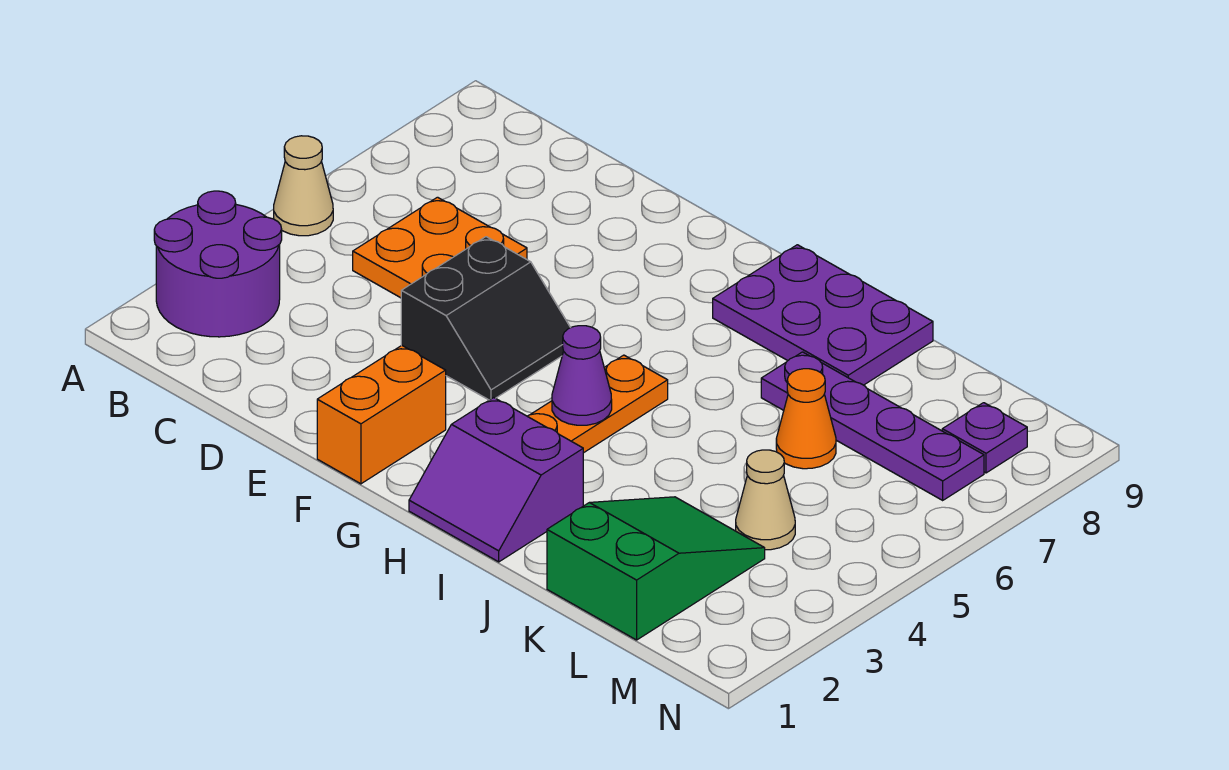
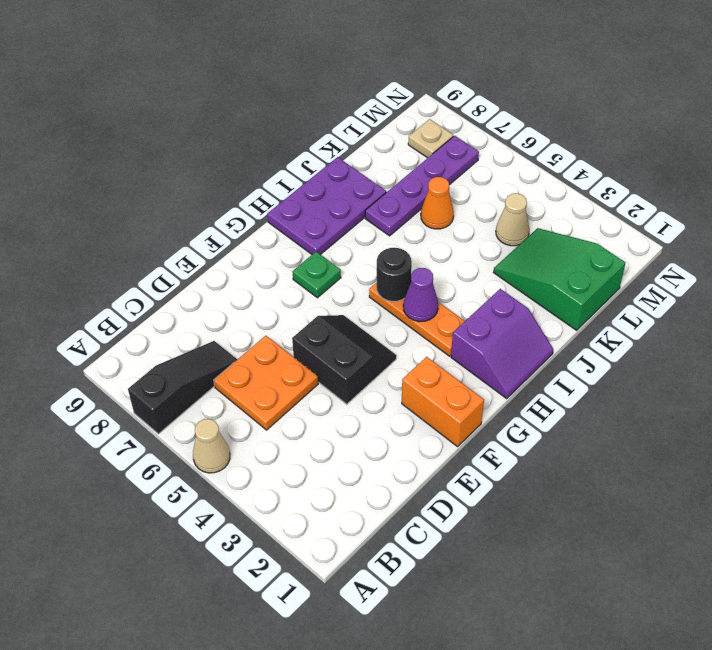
purple 2x2 round brick [154,191,282,337] -> none
none -> black 1x3 slope [128,341,237,434]
none -> green 1x1 plate [293,252,341,298]
none -> black 1x1 round brick [377,248,412,301]
purple 1x1 plate [942,403,1027,473] -> tan 1x1 plate [408,119,453,158]

